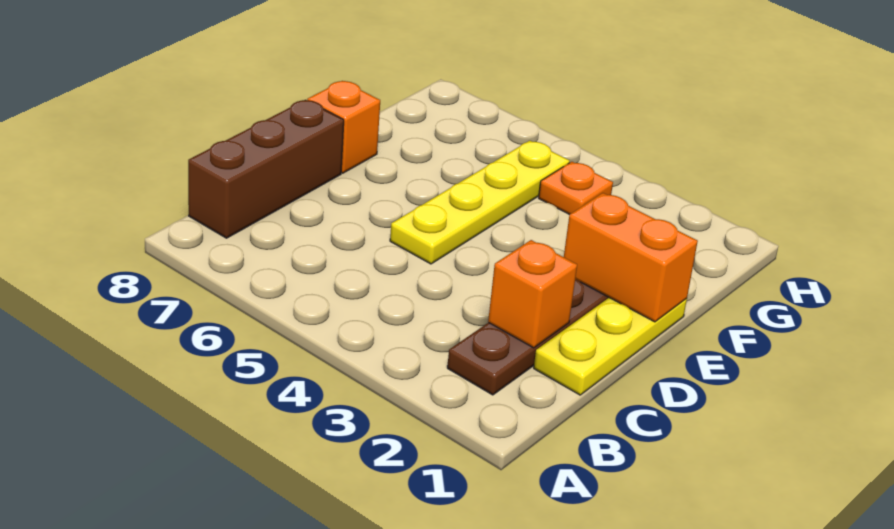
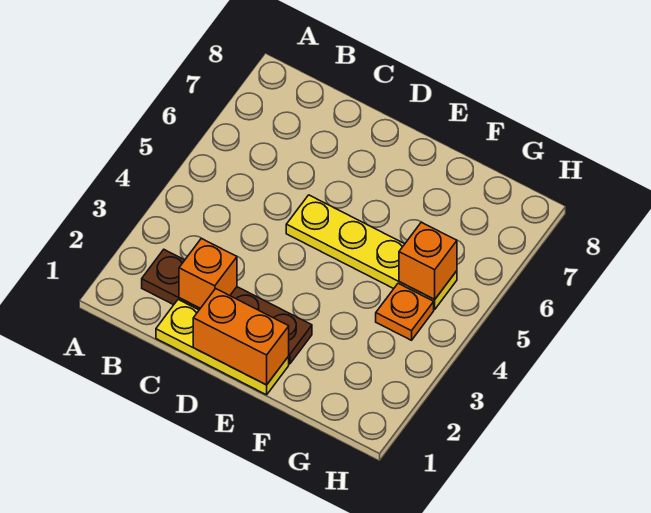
brown 1x3 brick [188,100,344,238] -> none
orange 1x2 brick [564,193,698,322] -> orange 1x2 brick turned to [193,289,289,385]
orange 1x1 brick [307,81,380,173] -> orange 1x1 brick moved to [399,222,457,299]

